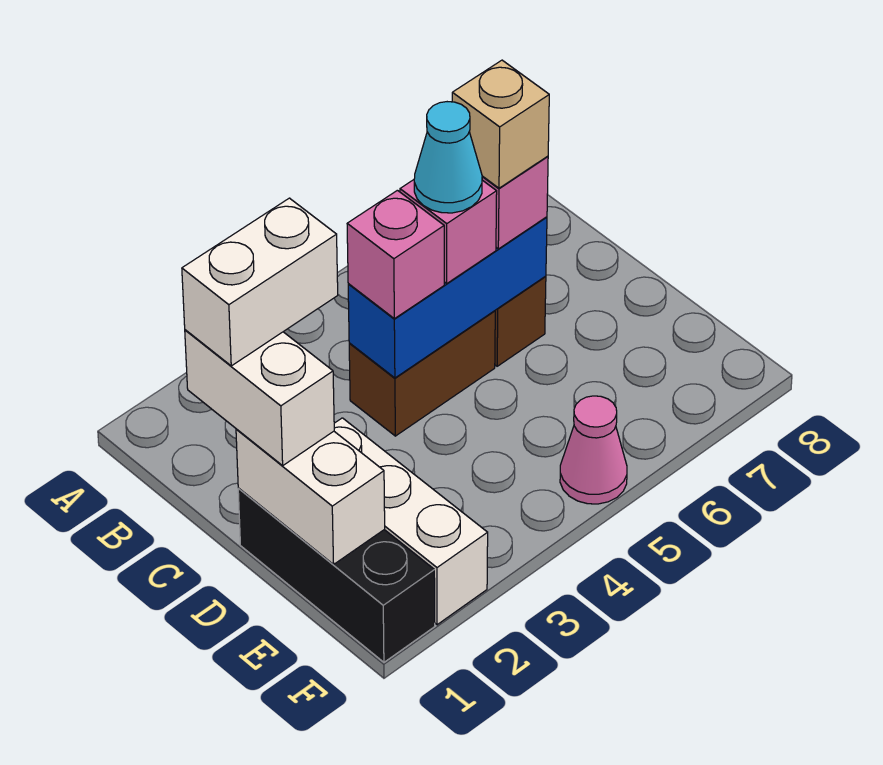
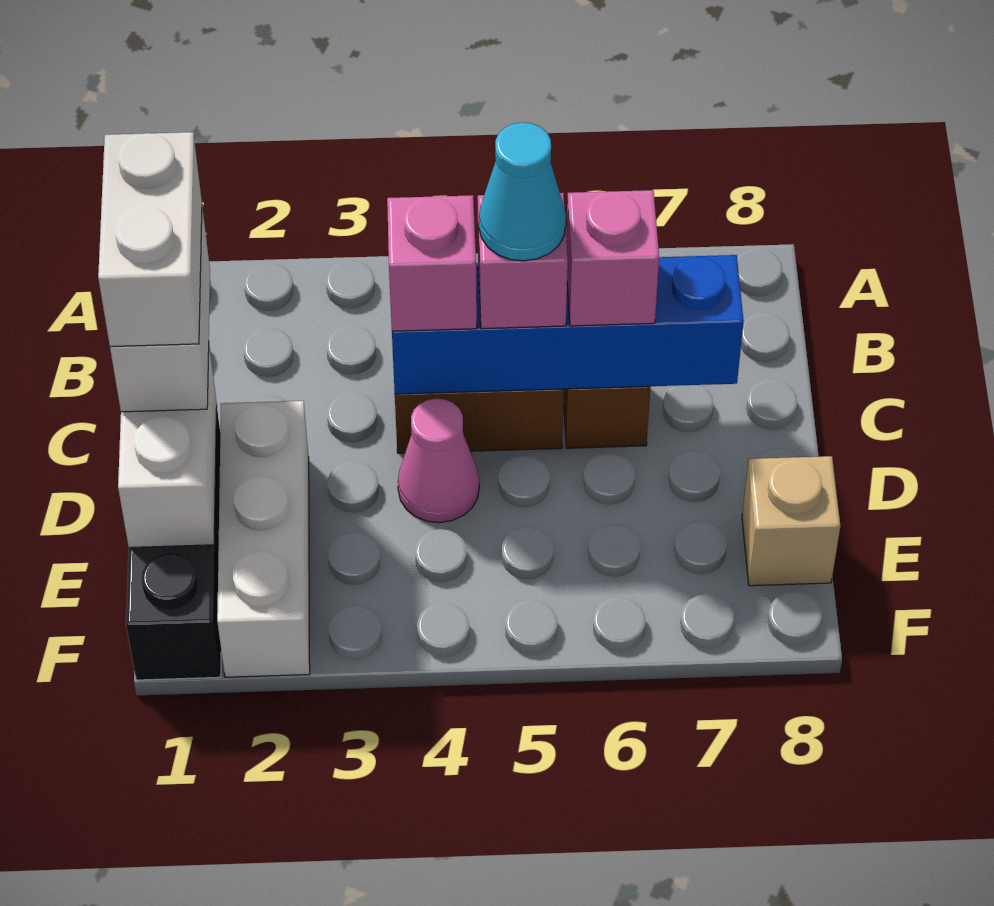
white 1x2 brick [182,198,338,366] -> white 1x2 brick turned to [98,132,202,347]
blue 1x3 brick [348,217,547,378] -> blue 1x4 brick [392,255,744,394]
tan 1x1 brick [452,60,549,188] -> tan 1x1 brick moved to [742,456,840,586]
pink 1x1 cone [560,396,627,504] -> pink 1x1 cone moved to [398,398,479,523]

